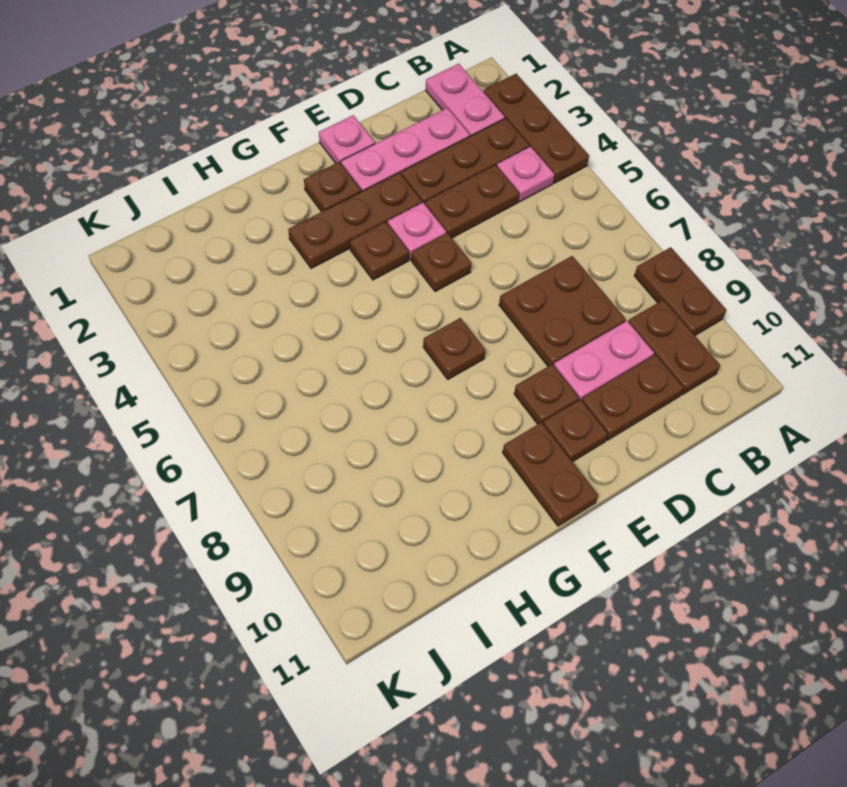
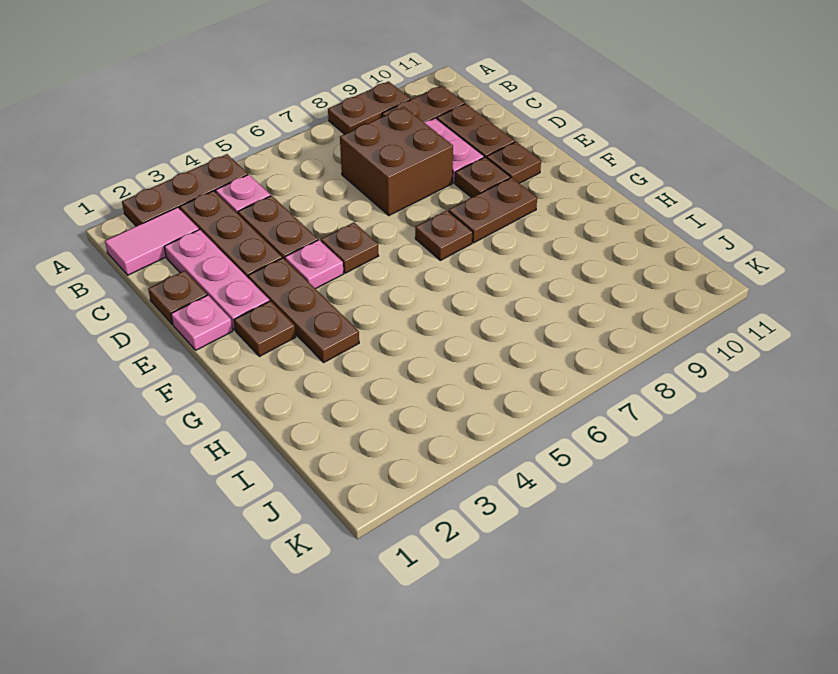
pink 1x2 plate [426,64,505,136] -> pink 1x2 tile [105,207,199,275]
brown 2x2 plate [499,256,626,366] -> brown 2x2 brick [340,107,453,215]
brown 1x1 plate [350,222,409,280] -> brown 1x1 plate moved to [148,271,207,324]
brown 1x2 plate [503,422,598,526] -> brown 1x2 plate moved to [449,177,537,243]

